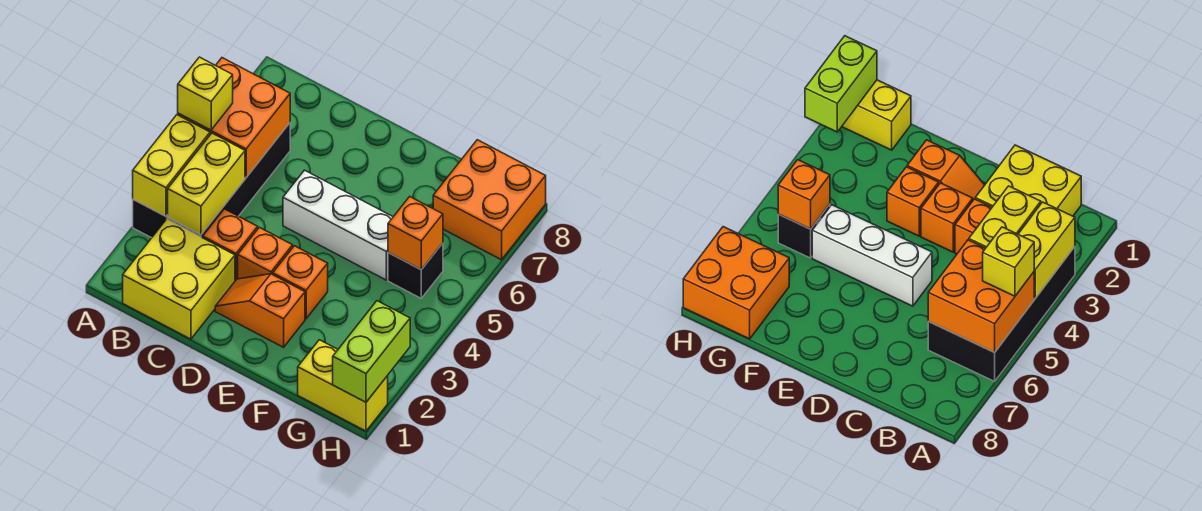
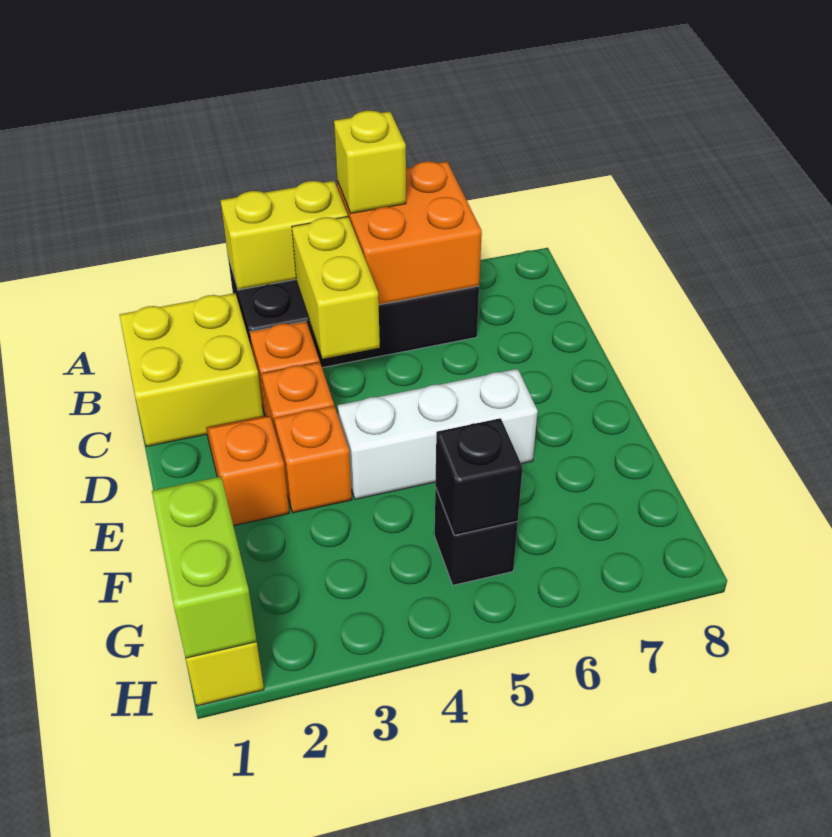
yellow 1x2 brick [168,133,245,235] -> yellow 1x2 brick turned to [292,217,380,359]
white 1x3 brick [283,170,393,280] -> white 1x3 brick turned to [338,369,538,499]
orange 1x1 brick [388,197,443,270] -> black 1x1 brick [435,418,523,535]
orange 2x2 brick [433,140,546,260] -> none
lime 1x2 brick [333,301,410,402] -> lime 1x2 brick turned to [152,476,257,658]

